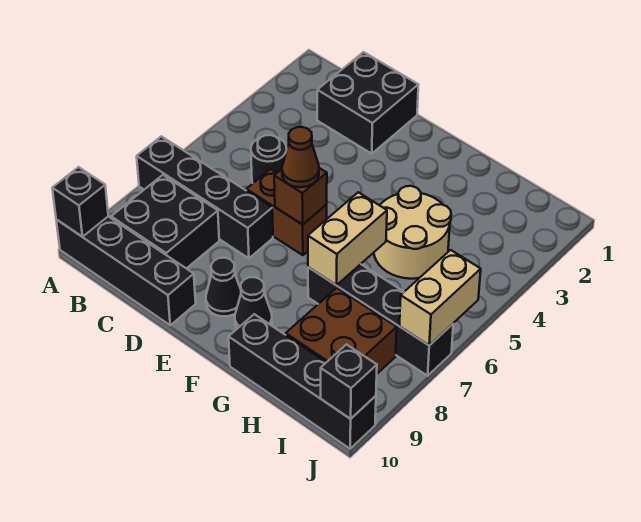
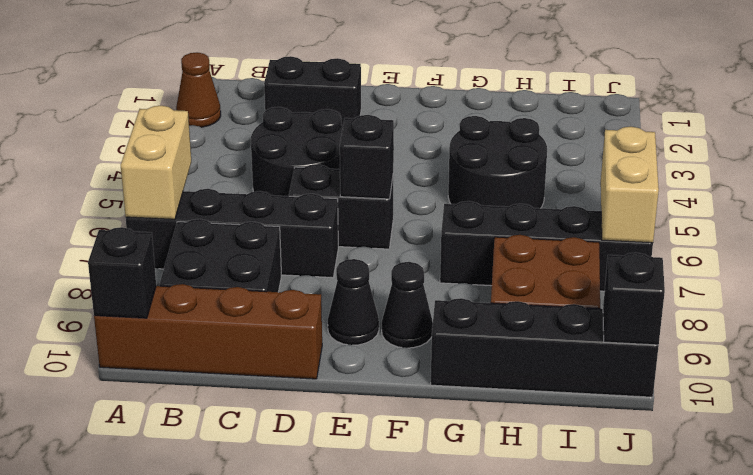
black 1x4 brick [56,216,196,325] -> brown 1x4 brick [94,284,322,379]
black 2x2 brick [317,52,418,154] -> black 1x2 brick [264,56,361,126]
black 1x1 round brick [251,135,287,183] -> black 2x2 round brick [251,107,343,196]
brown 1x2 brick [246,169,327,255] -> black 1x2 brick [289,164,393,249]
brown 1x1 brick [274,168,327,225] -> black 1x1 brick [340,115,394,199]
brown 1x1 cone [282,127,319,187] -> brown 1x1 cone moved to [176,52,221,127]
tan 2x2 round brick [374,186,451,279] -> black 2x2 round brick [448,116,547,208]
tan 1x2 brick [308,192,387,285] -> tan 1x2 brick moved to [121,106,191,219]

